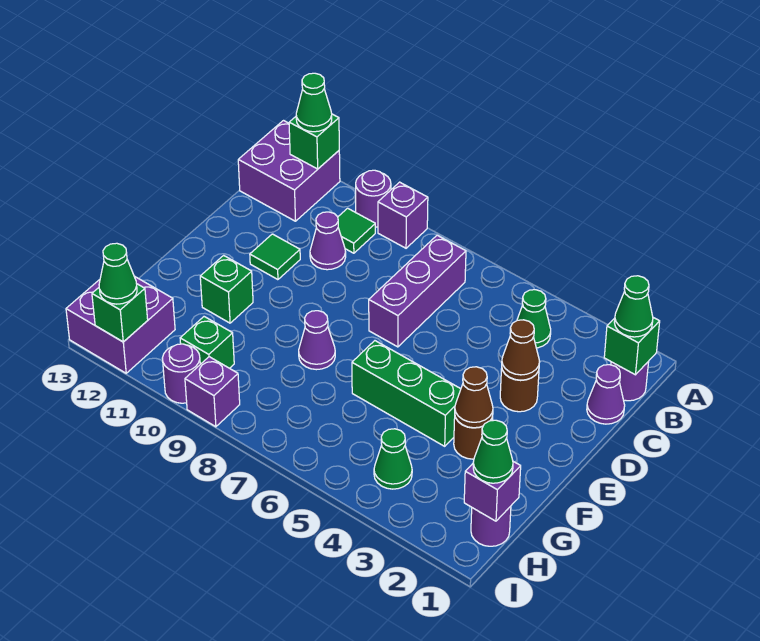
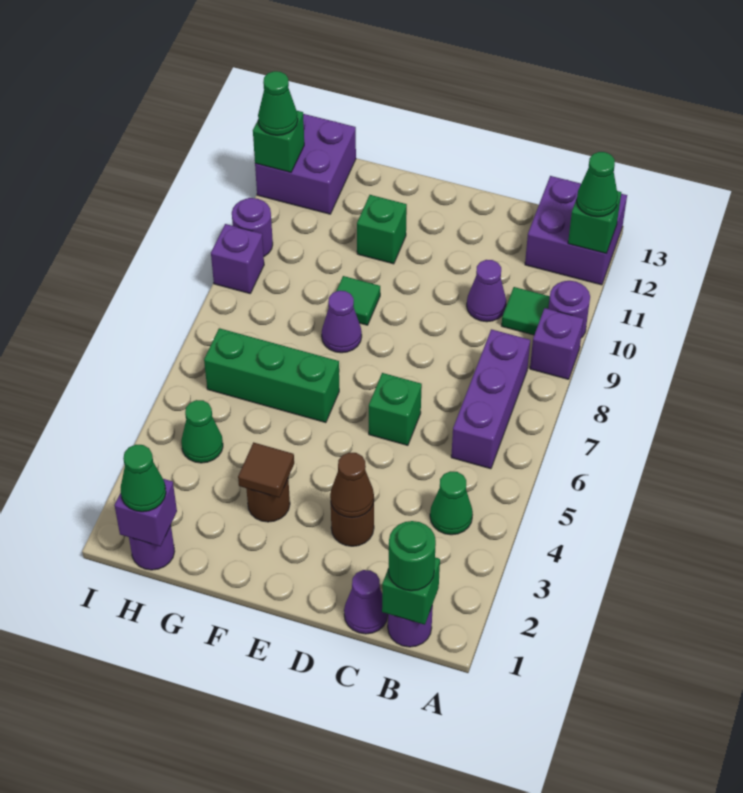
green 1x1 cone [614,276,653,337] -> green 1x1 round brick [388,521,436,591]
purple 1x3 brick [369,235,466,347] -> purple 1x3 brick turned to [451,329,530,469]
green 1x1 tile [250,234,300,280] -> green 1x1 tile moved to [337,276,380,325]
brown 1x1 cone [455,367,493,428] -> brown 1x1 tile [238,442,294,497]
green 1x3 brick [352,341,461,446] -> green 1x3 brick turned to [204,328,339,423]
green 1x1 brick [180,317,234,368] -> green 1x1 brick moved to [369,373,422,445]

